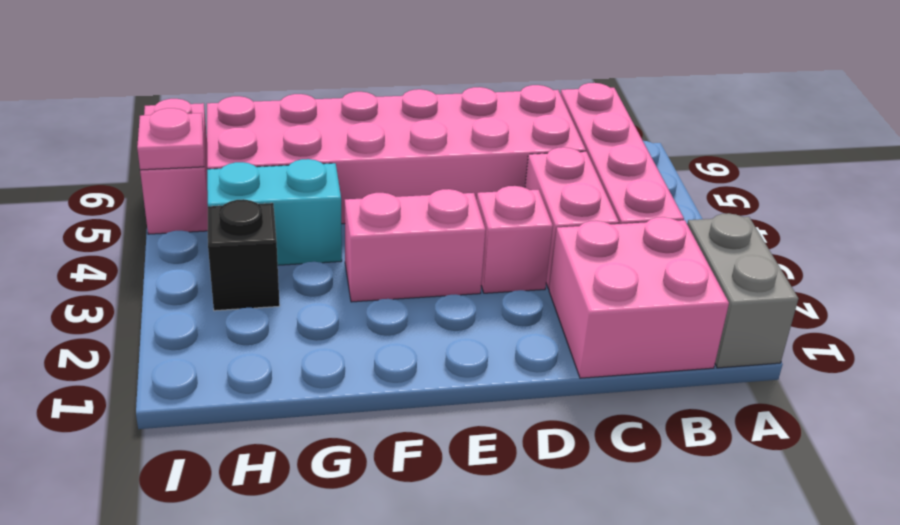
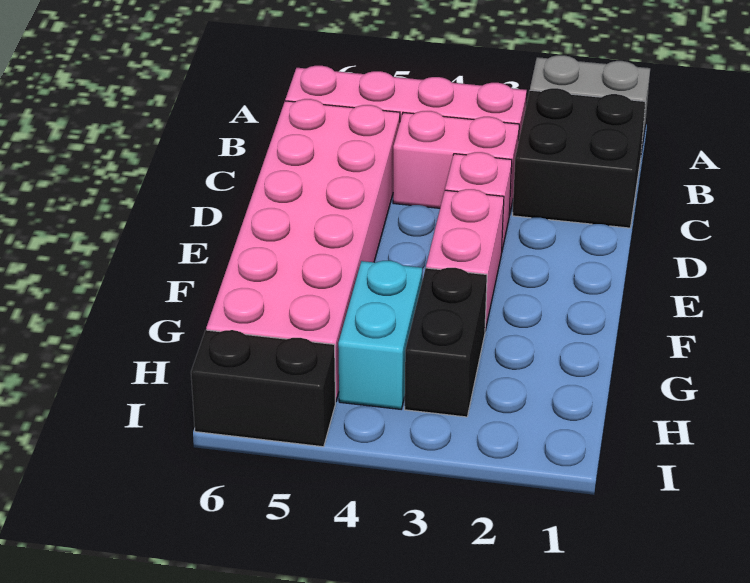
pink 2x2 brick [549,217,729,378] -> black 2x2 brick [513,88,646,228]
black 1x1 brick [208,199,280,311] -> black 1x2 brick [405,268,487,417]
pink 1x2 brick [140,99,208,234] -> black 1x2 brick [191,330,335,447]
pink 1x1 plate [137,108,204,170] -> none

